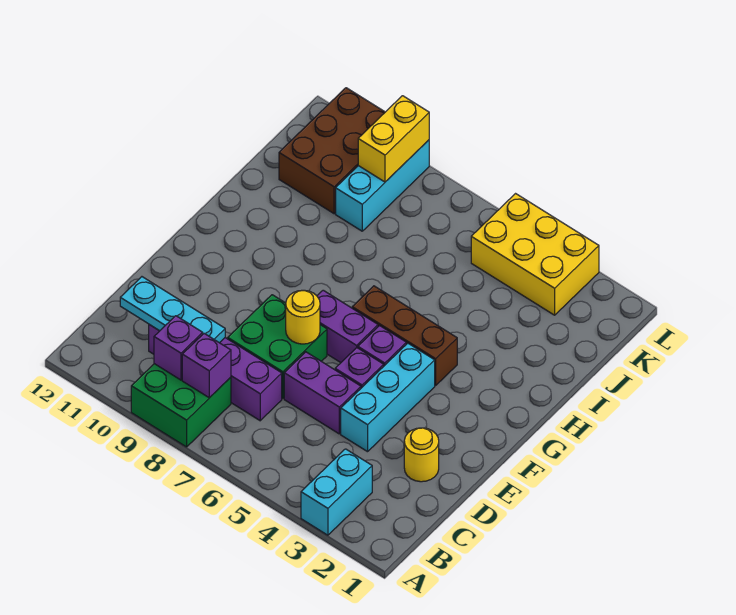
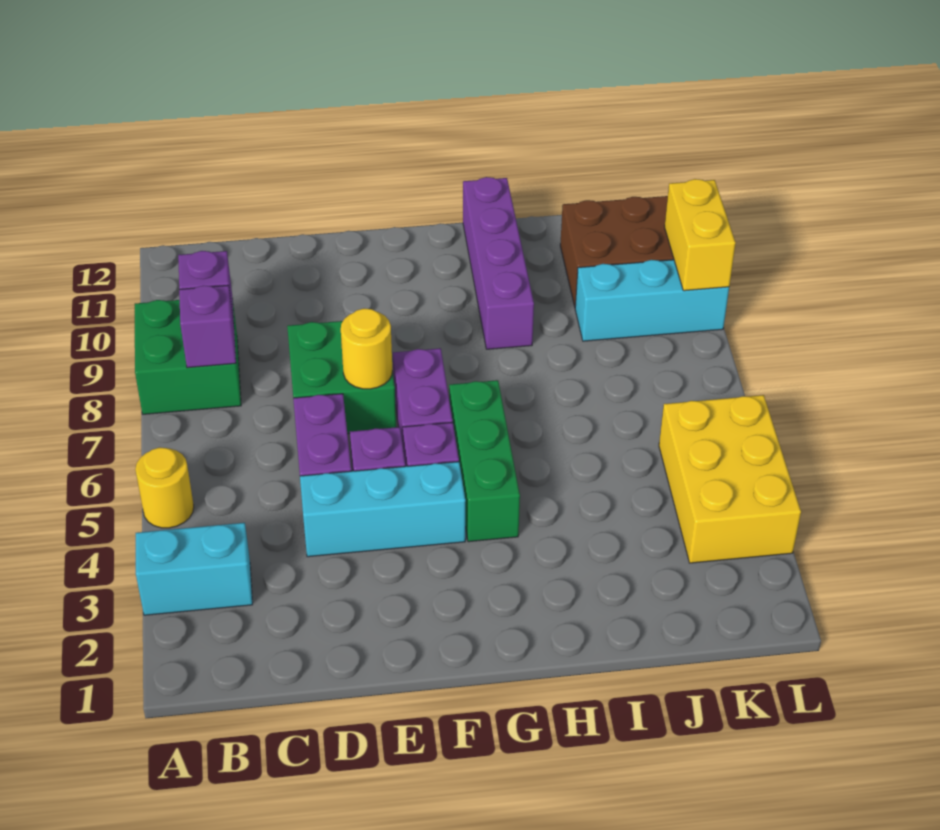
purple 1x4 brick [149,325,282,421] -> purple 1x4 brick moved to [463,177,534,349]
cyan 1x3 plate [120,277,225,343] -> none
yellow 1x1 round brick [404,428,439,482] -> yellow 1x1 round brick moved to [135,447,194,528]
brown 1x3 brick [352,286,457,385] -> green 1x3 brick [449,380,520,542]
yellow 1x2 brick [358,96,429,182] -> yellow 1x2 brick turned to [665,179,736,291]

